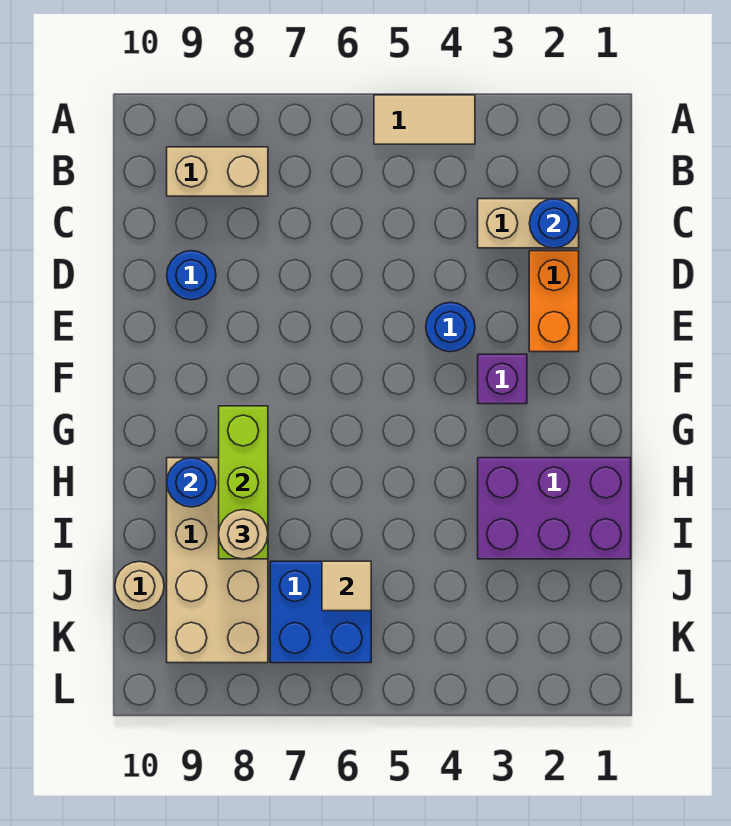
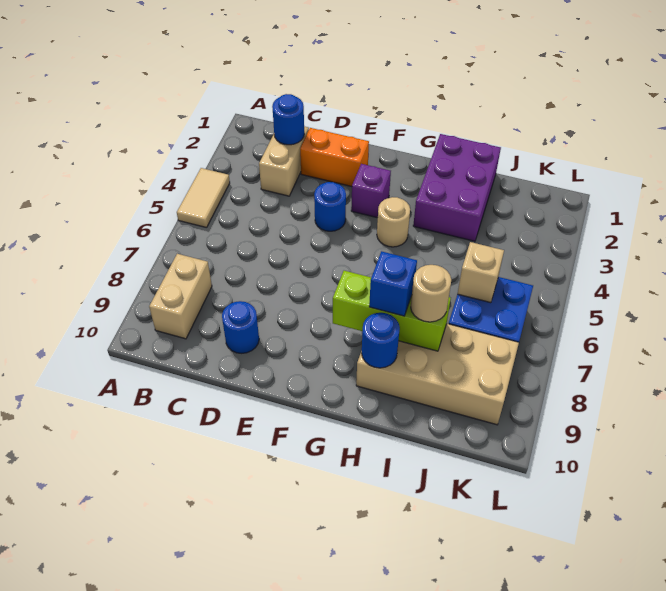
none -> blue 1x1 brick [369,251,417,316]
tan 1x1 tile [322,561,371,611] -> tan 1x1 brick [458,242,504,303]
tan 1x1 round brick [115,561,164,611] -> tan 1x1 round brick moved to [377,197,410,247]

